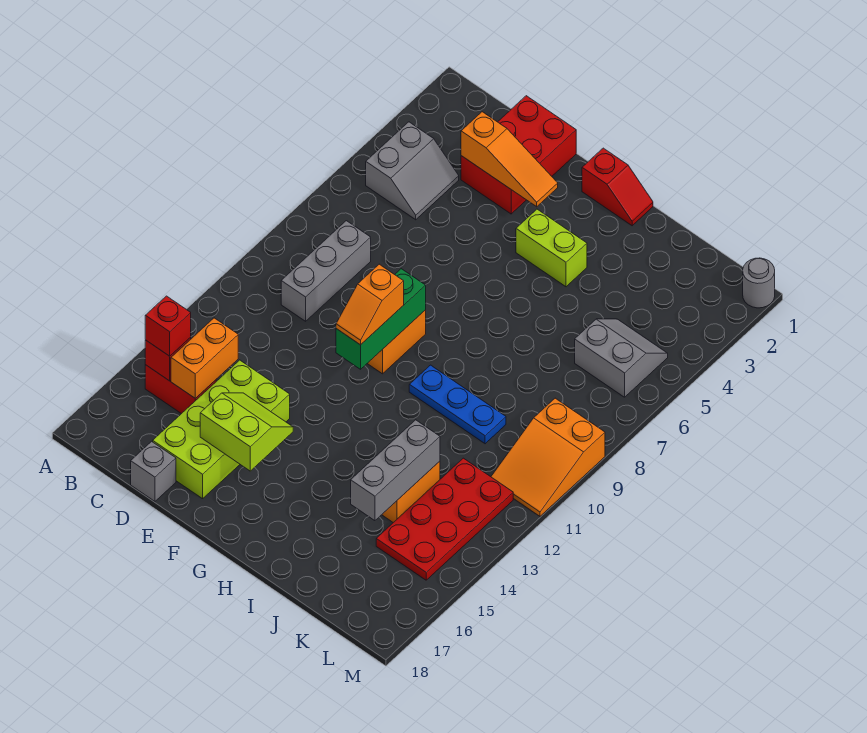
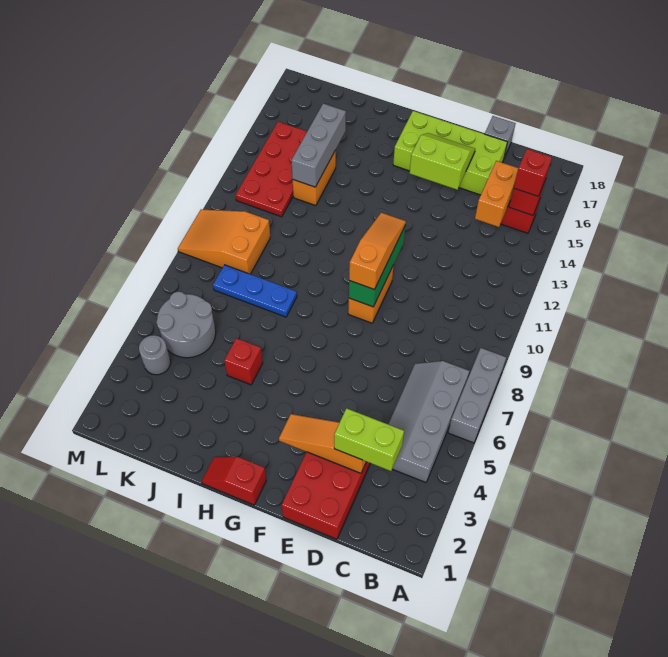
grey 2x2 slope [366,122,459,220] -> grey 2x4 slope [388,361,469,482]
grey 1x3 brick [281,221,371,321] -> grey 1x3 brick moved to [448,348,506,443]
lime 2x4 brick [153,360,290,499] -> lime 2x4 brick turned to [393,111,507,195]
lime 2x2 slope [200,393,293,471] -> lime 2x2 slope turned to [410,133,475,190]
orange 1x2 slope [336,264,404,345] -> orange 1x3 slope [349,213,406,290]
lime 1x2 brick [516,209,587,287] -> lime 1x2 brick moved to [334,408,404,471]
blue 1x3 plate [409,365,506,444] -> blue 1x3 plate moved to [213,265,297,317]
none -> red 1x1 brick [224,338,263,385]
grey 2x2 slope [575,319,668,397] -> grey 2x2 round brick [156,292,216,358]
orange 2x3 slope [491,398,605,516] -> orange 2x3 slope turned to [178,210,270,274]
grey 1x1 round brick [743,258,775,308] -> grey 1x1 round brick moved to [139,335,171,375]

